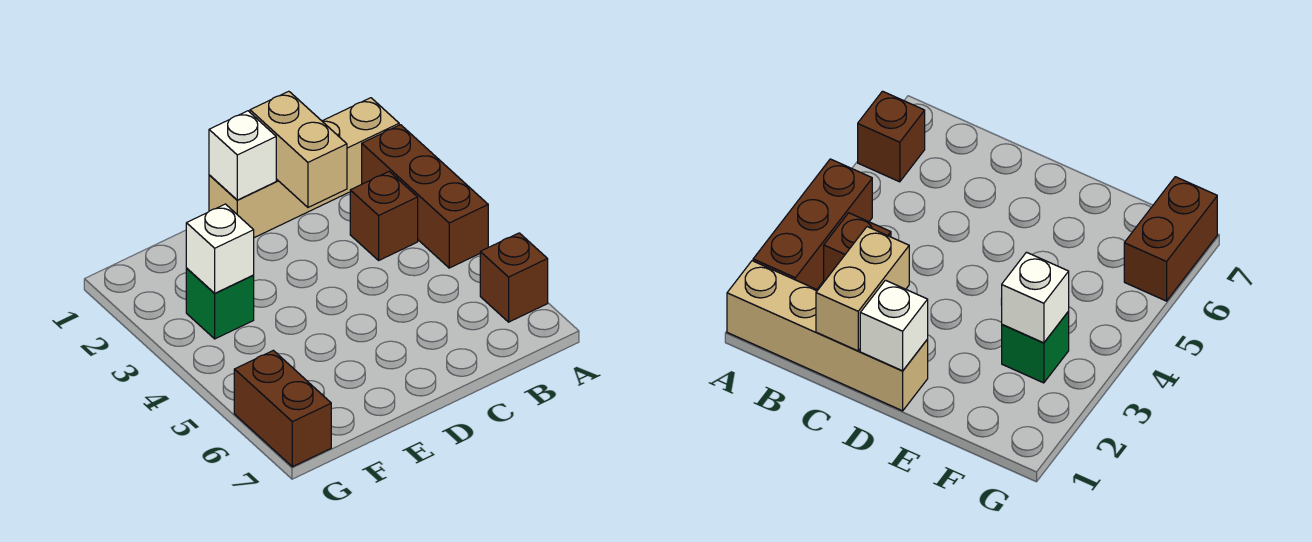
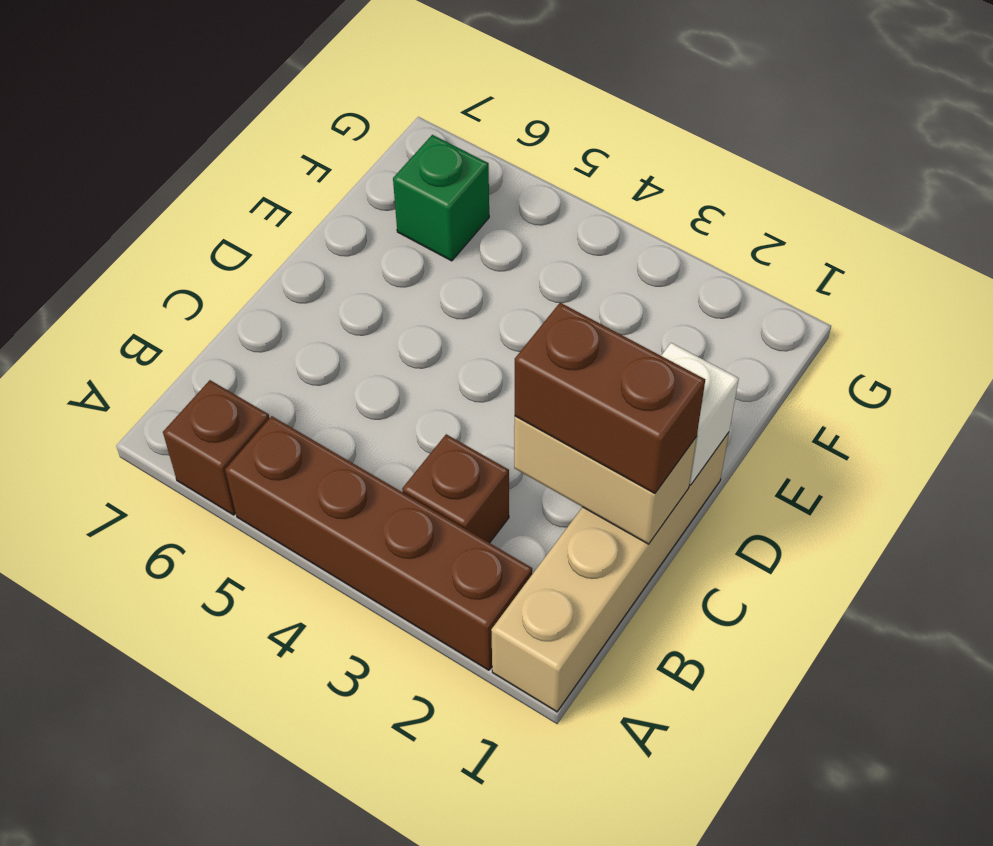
brown 1x3 brick [362,125,488,268] -> brown 1x4 brick [225,416,532,670]
green 1x1 brick [186,269,254,339] -> green 1x1 brick moved to [393,135,489,261]
white 1x1 brick [186,204,254,293] -> none
brown 1x2 brick [234,350,331,467] -> brown 1x2 brick moved to [515,303,705,493]

